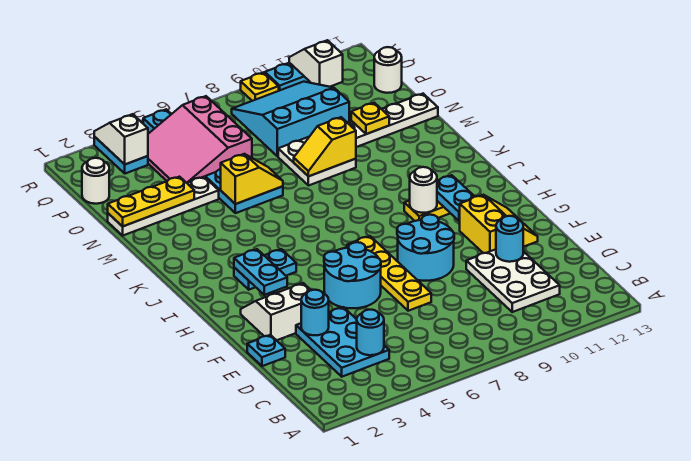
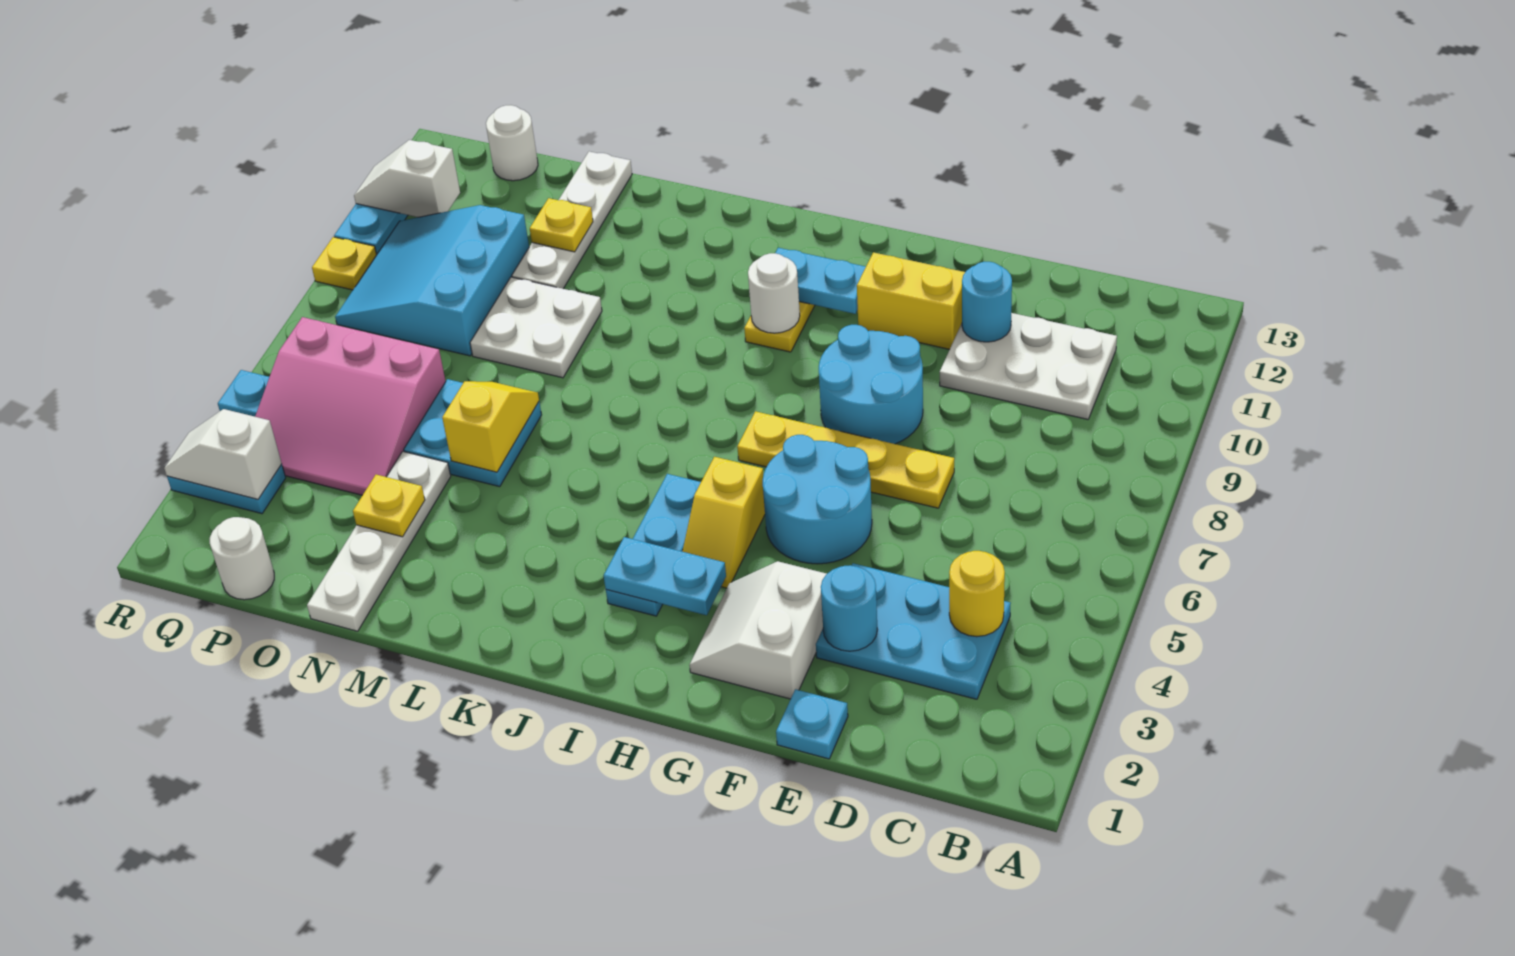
cyan 1x1 round brick [357,310,384,355] -> yellow 1x1 round brick [949,551,1005,637]
cyan 1x2 plate [234,249,296,290] -> cyan 1x3 plate [606,474,701,616]
yellow 1x2 slope [294,117,356,176] -> yellow 1x2 slope moved to [682,457,765,588]
yellow 1x3 plate [108,177,194,226] -> yellow 1x1 plate [353,475,425,537]

